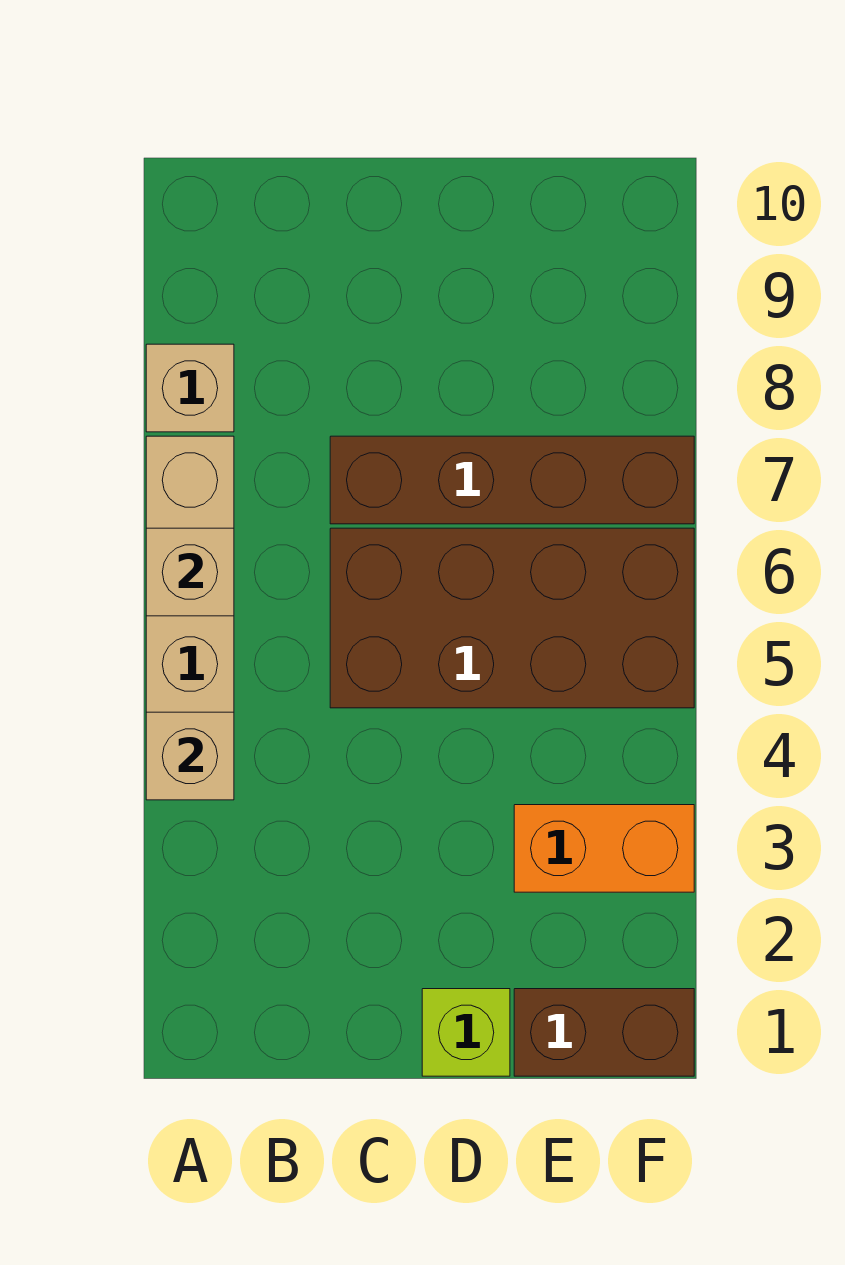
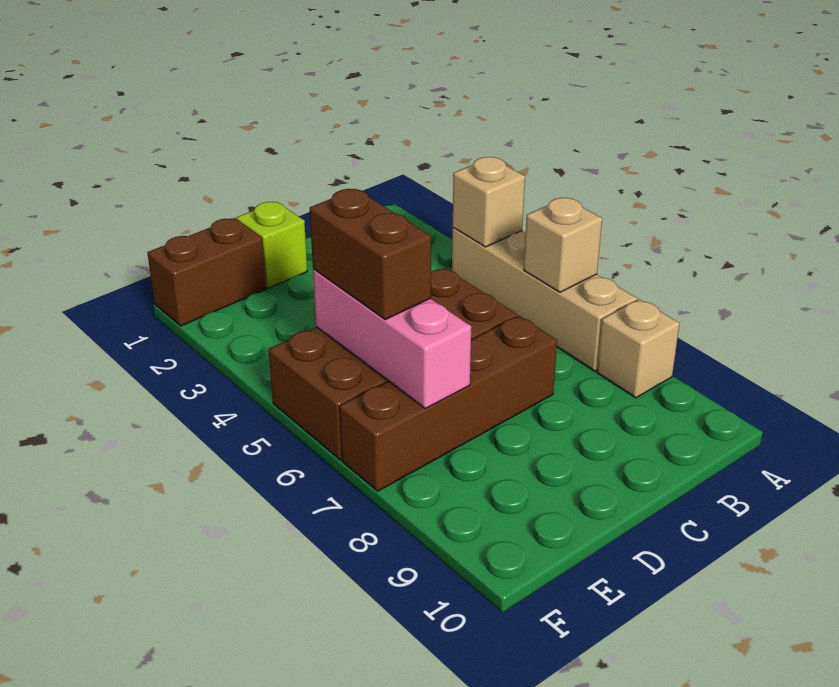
orange 1x2 brick [514,805,694,892] -> none
none -> pink 1x3 brick [313,269,471,408]
none -> brown 1x2 brick [310,189,431,319]

